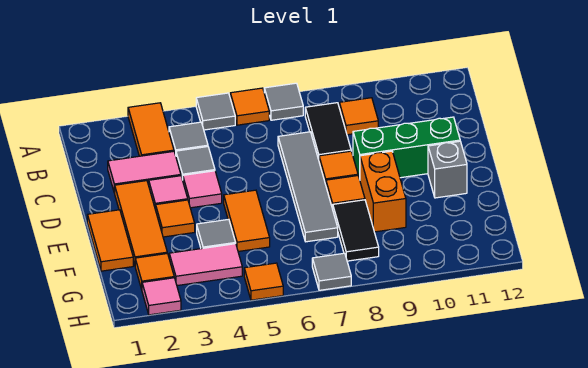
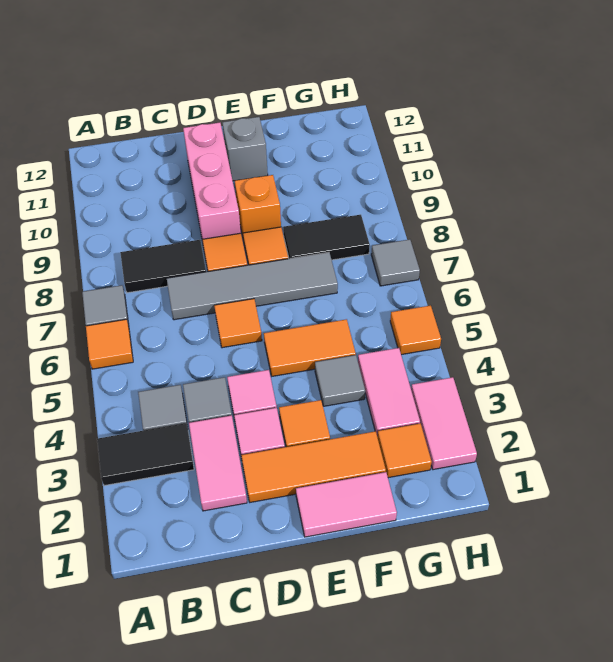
orange 1x2 tile [128,103,174,156] -> black 1x2 tile [97,423,194,486]
grey 1x1 tile [196,93,235,130] -> none
orange 1x1 tile [339,98,378,135] -> orange 1x1 tile moved to [214,299,262,348]
green 1x3 brick [353,117,460,179] -> pink 1x3 brick [183,123,241,242]
orange 1x2 tile [87,210,133,271] -> pink 1x2 tile [296,472,397,537]
orange 1x2 brick [360,151,406,232] -> orange 1x1 brick [235,175,281,240]
pink 1x1 tile [142,278,181,315] -> pink 1x2 tile [411,377,477,470]

